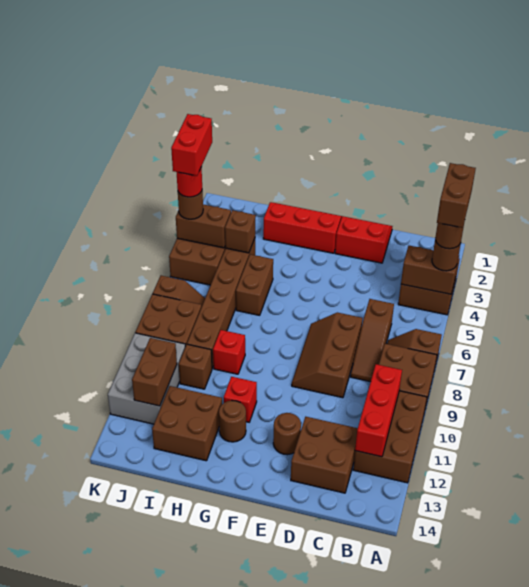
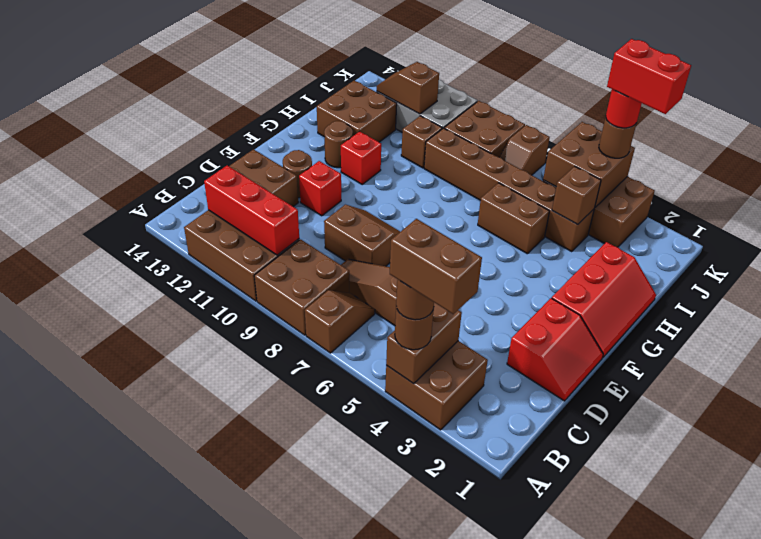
brown 2x3 slope [292,312,362,398] -> brown 2x2 slope [324,205,400,266]
red 1x1 brick [213,330,245,374] -> red 1x1 brick moved to [299,161,341,216]
brown 1x2 brick [176,204,231,248] -> brown 2x2 brick [543,122,635,207]
brown 1x2 brick [132,338,177,406] -> brown 1x2 slope [377,62,439,114]

